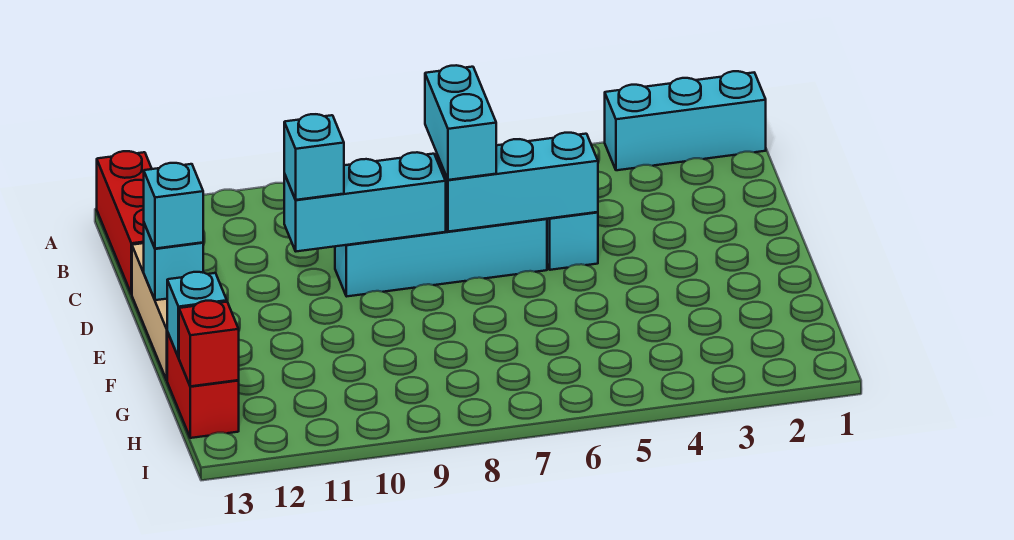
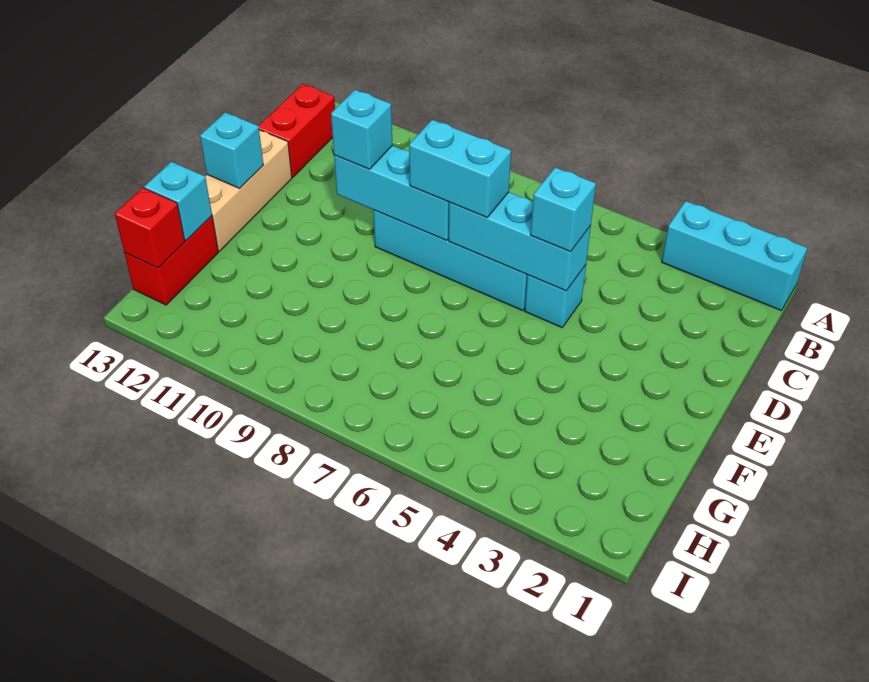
red 1x3 brick [97,151,152,294] -> red 1x2 brick [259,84,335,177]
cyan 1x2 brick [425,65,496,180] -> cyan 1x2 brick turned to [409,120,511,217]
cyan 1x1 brick [144,163,203,249] -> cyan 1x1 brick moved to [531,167,596,252]

